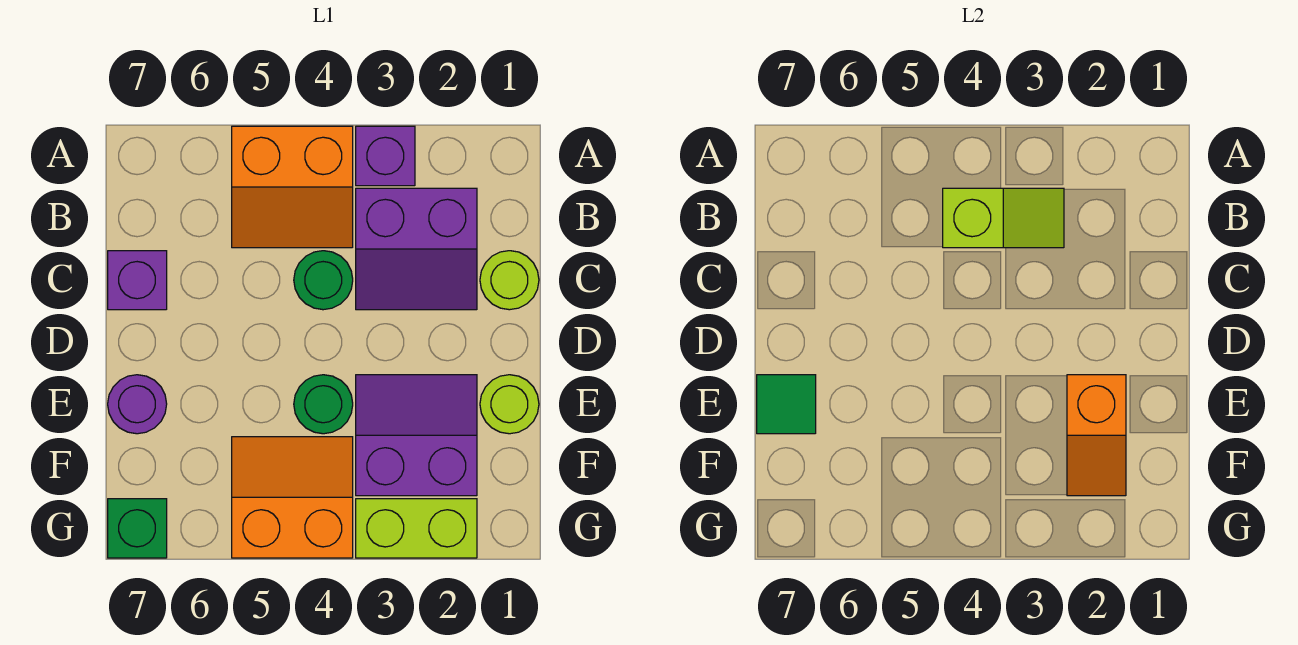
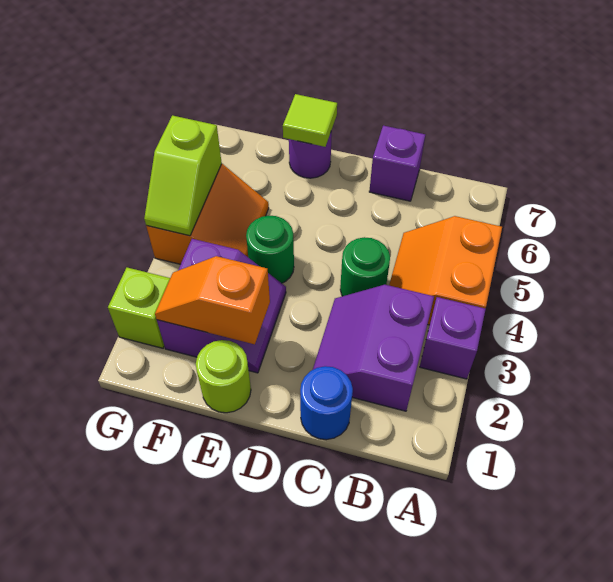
lime 1x2 slope [943,188,1064,248] -> lime 1x2 slope moved to [144,115,222,236]
lime 1x1 round brick [480,251,539,310] -> blue 1x1 round brick [300,366,353,440]
green 1x1 tile [757,375,816,434] -> lime 1x1 tile [283,94,337,147]
lime 1x2 brick [356,499,477,558] -> lime 1x1 brick [108,268,170,348]
green 1x1 brick [108,499,167,558] -> none

